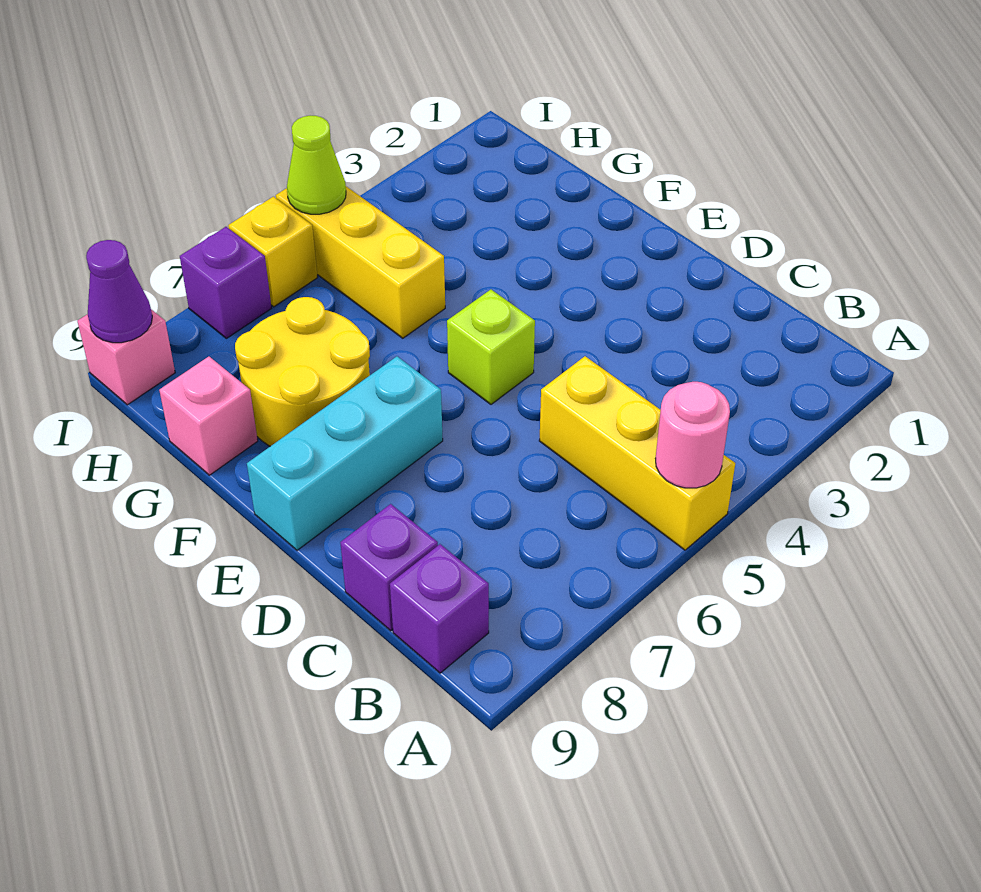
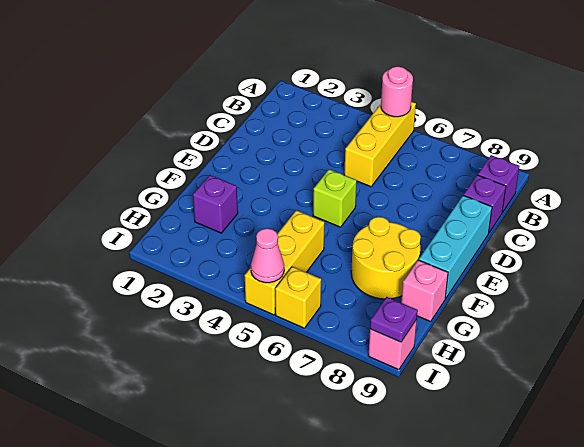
cyan 1x3 brick [247,356,443,550] -> cyan 1x3 brick turned to [419,195,492,299]
lime 1x1 cone [287,116,346,214] -> pink 1x1 cone [251,228,284,283]
purple 1x1 brick [180,227,271,338] -> purple 1x1 brick moved to [193,175,238,233]
purple 1x1 cone [86,240,152,343] -> purple 1x1 plate [370,297,418,342]

